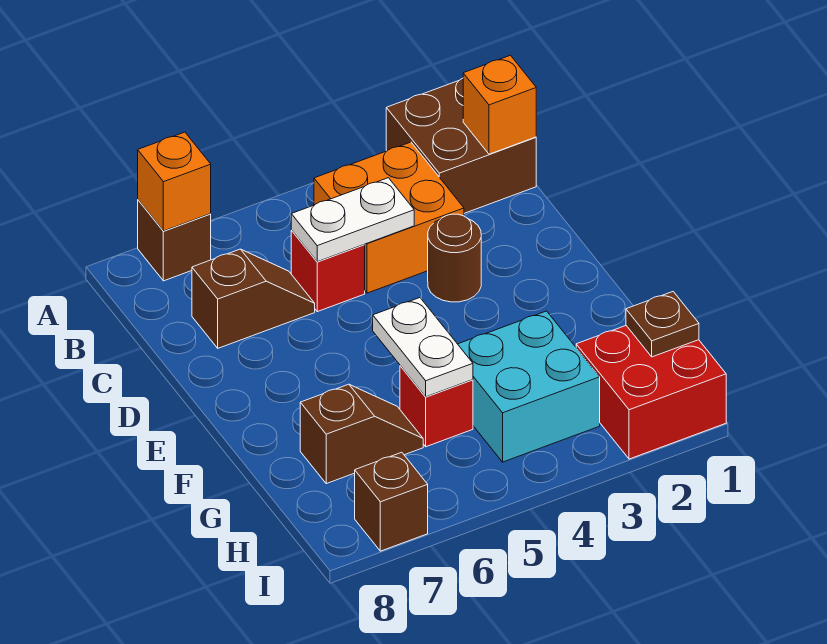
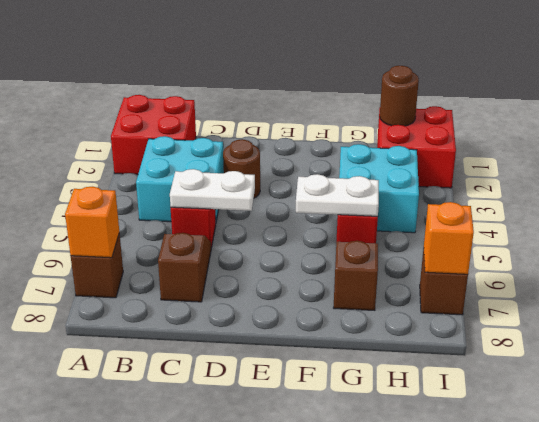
brown 2x2 brick [386,78,536,213] -> red 2x2 brick [111,95,196,175]
orange 1x1 brick [463,55,536,154] -> orange 1x1 brick moved to [424,202,474,274]
orange 2x2 brick [314,142,464,293] -> cyan 2x2 brick [136,136,224,222]
white 1x2 plate [291,178,414,262] -> white 1x2 plate turned to [170,169,255,211]
brown 1x1 plate [626,292,699,357] -> brown 1x1 round brick [380,66,419,126]

